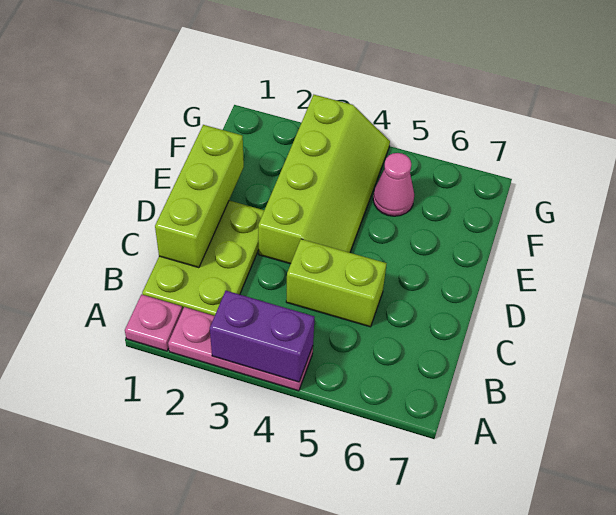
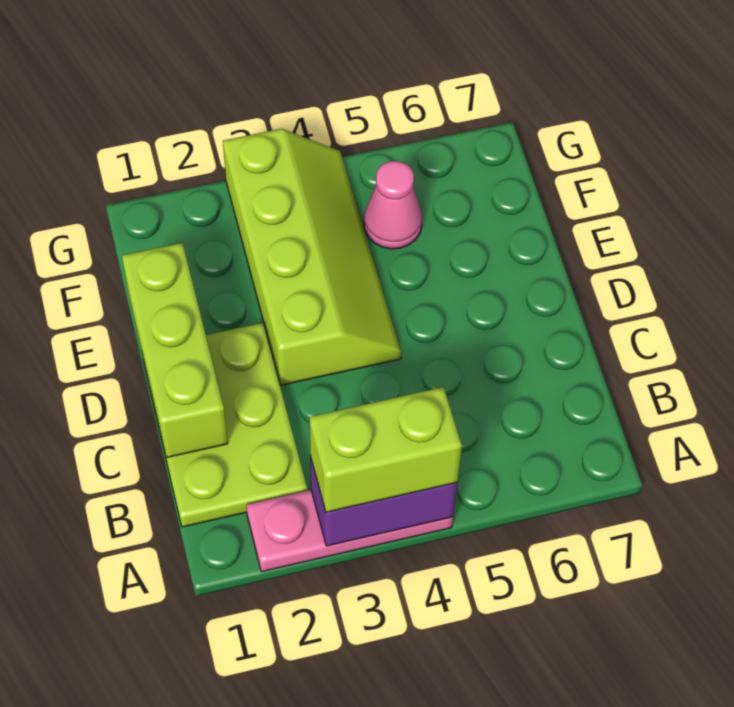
pink 1x1 plate [125,294,183,351] -> none
lime 1x2 brick [286,239,387,327] -> lime 1x2 brick moved to [309,387,462,512]

